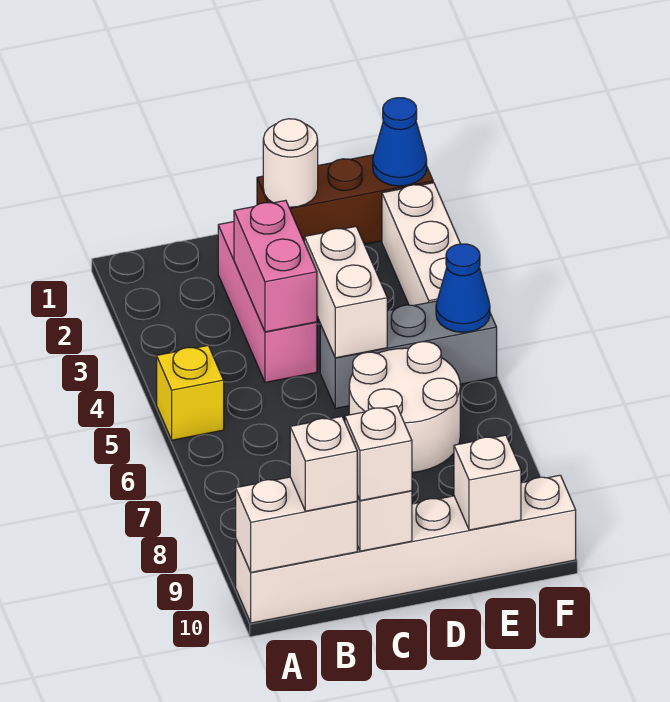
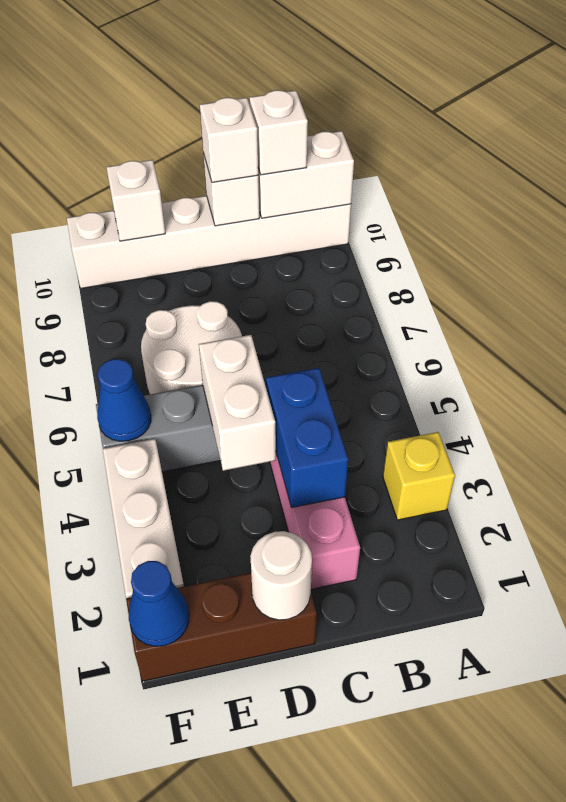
yellow 1x1 brick [157,345,224,440] -> yellow 1x1 brick moved to [383,432,455,520]
pink 1x2 brick [234,200,317,332] -> blue 1x2 brick [266,368,348,508]

